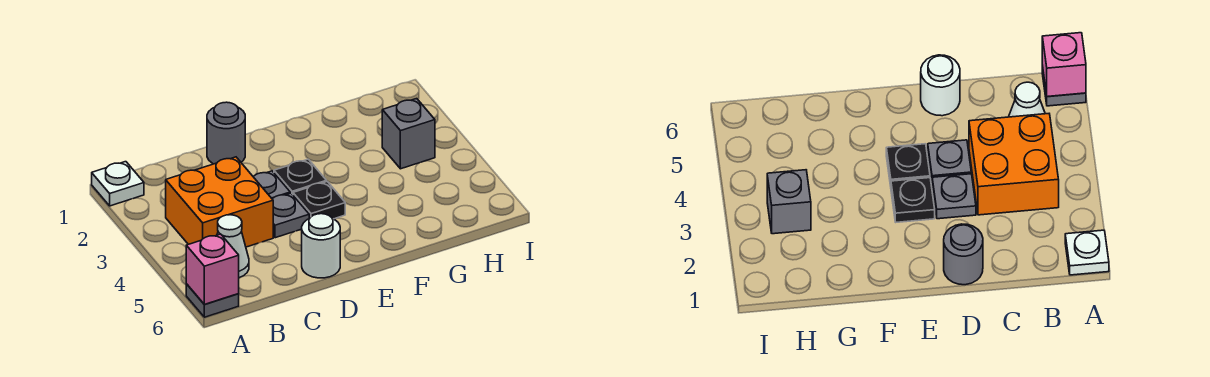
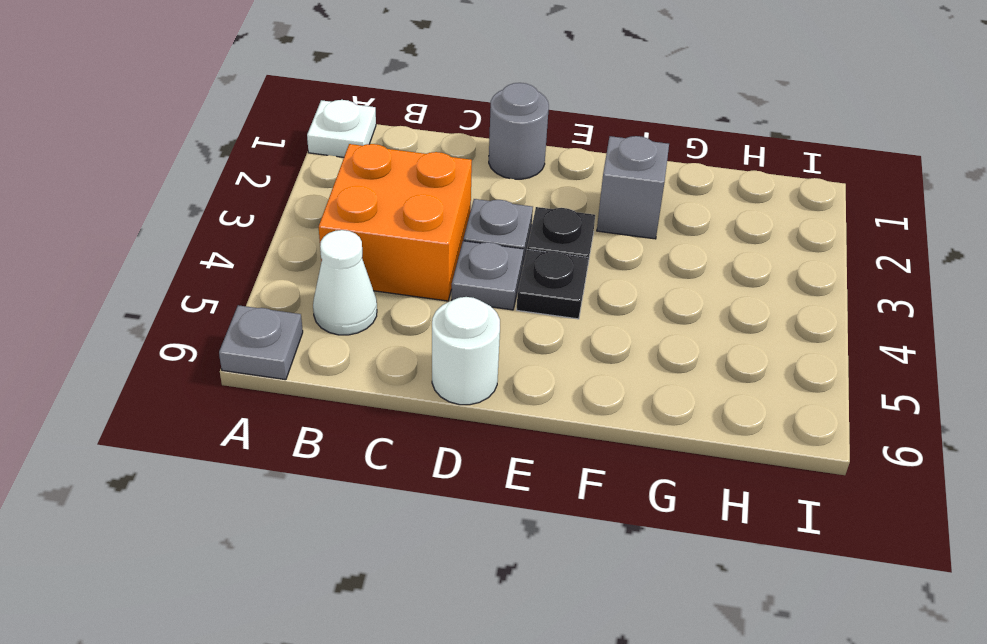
pink 1x1 brick [186,234,239,305] -> none
grey 1x1 brick [382,99,435,169] -> grey 1x1 brick moved to [597,136,669,239]

